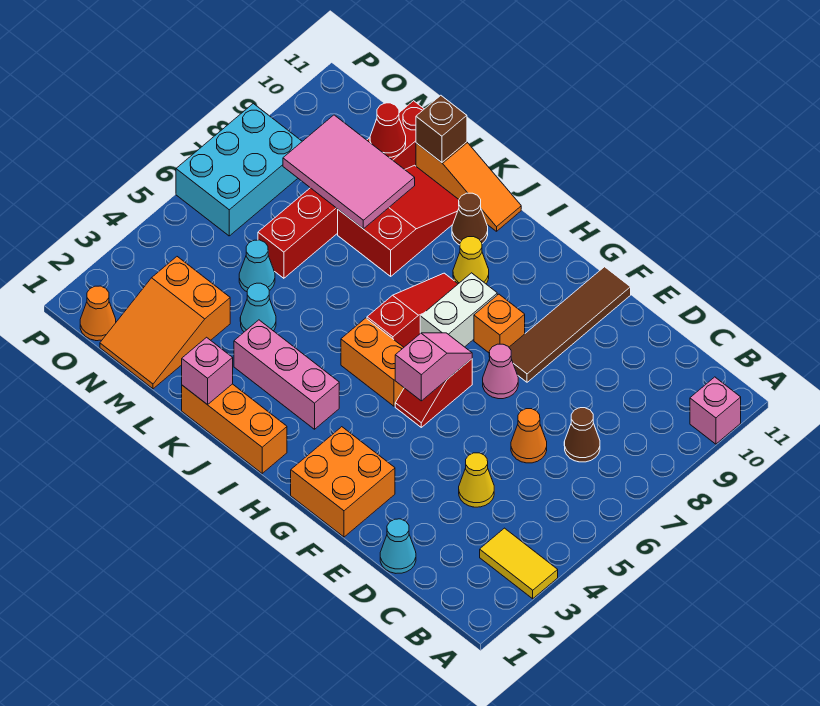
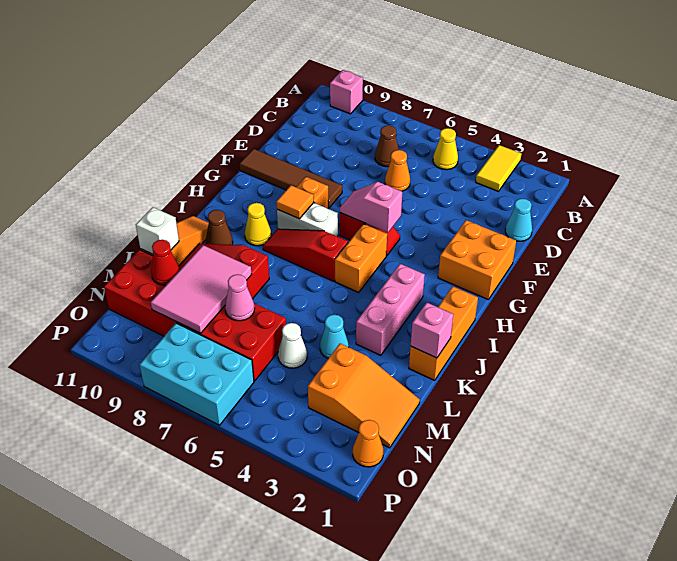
yellow 1x1 cone [459,453,494,507] -> yellow 1x1 cone moved to [433,128,458,170]
pink 1x1 cone [483,344,518,399] -> pink 1x1 cone moved to [225,274,254,321]
none -> orange 1x1 tile [276,185,314,219]
brown 1x1 brick [416,95,467,162] -> white 1x1 brick [136,207,179,254]
cyan 1x1 cone [239,240,275,292] -> white 1x1 cone [278,323,307,368]
red 1x6 brick [258,101,424,278] -> red 2x6 brick [104,250,286,381]

